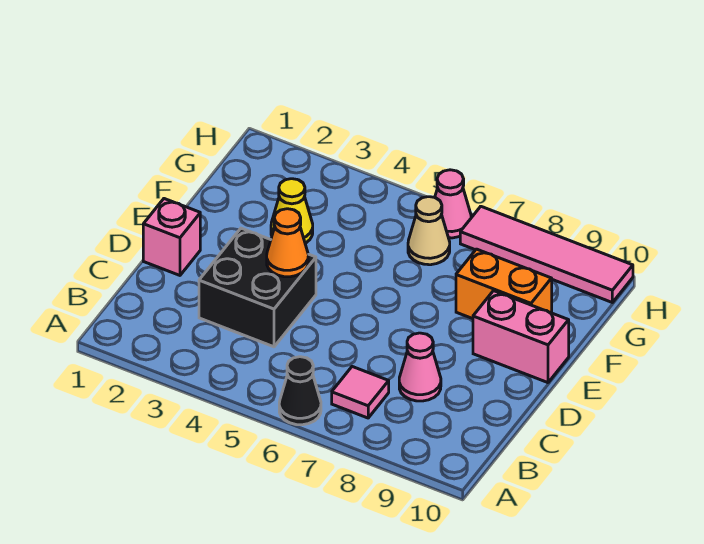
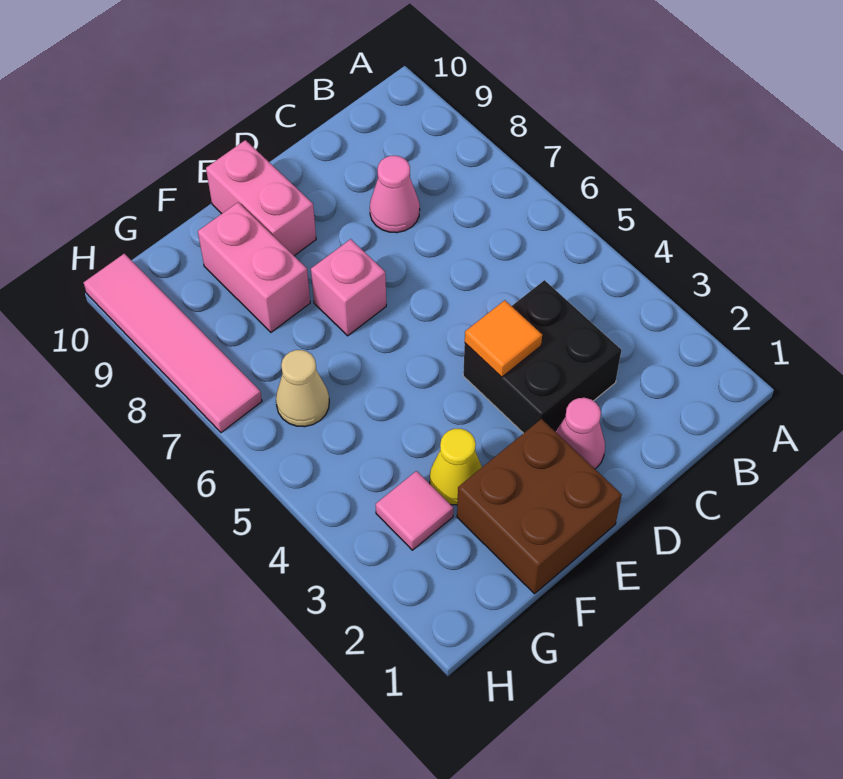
black 1x1 cone [279,357,321,425] -> none
pink 1x1 tile [332,367,389,418] -> pink 1x1 tile moved to [376,471,453,550]
pink 1x1 brick [143,199,200,275] -> pink 1x1 brick moved to [311,239,386,336]
orange 1x1 cone [267,209,308,277] -> orange 1x1 tile [465,300,542,377]
none -> brown 2x2 brick [457,419,622,594]
orange 1x2 brick [456,249,552,319] -> pink 1x2 brick [198,202,310,332]
pink 1x1 cone [435,170,471,238] -> pink 1x1 cone moved to [556,398,605,469]

